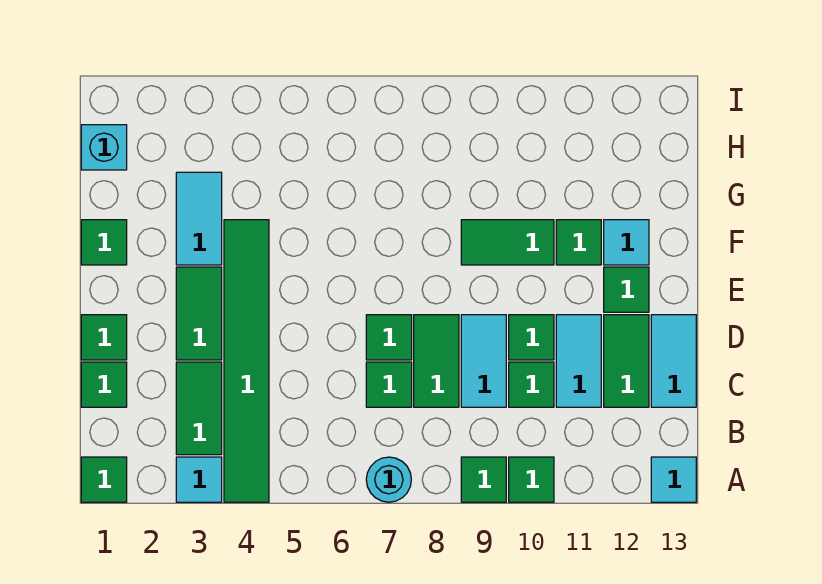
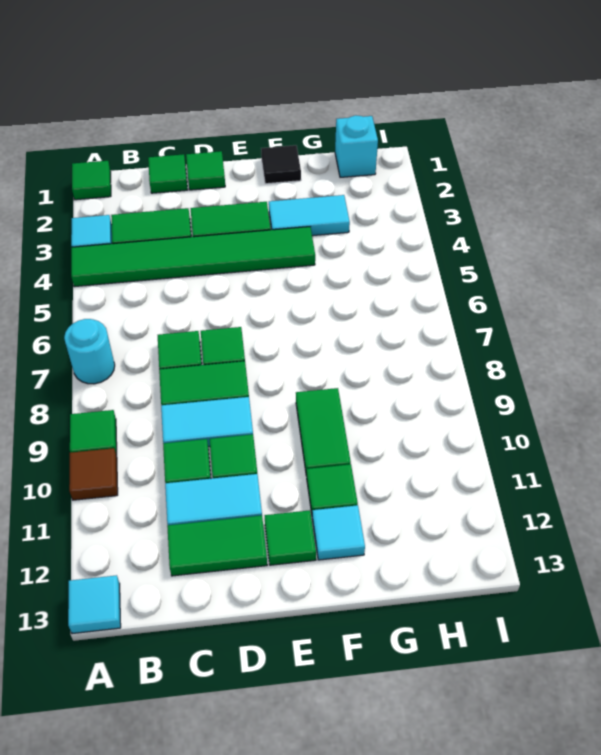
green 1x1 tile [509,457,554,502] -> brown 1x1 tile [69,448,118,500]
cyan 1x2 tile [651,315,696,407] -> none
green 1x1 tile [81,220,127,265] -> black 1x1 tile [261,145,301,184]

